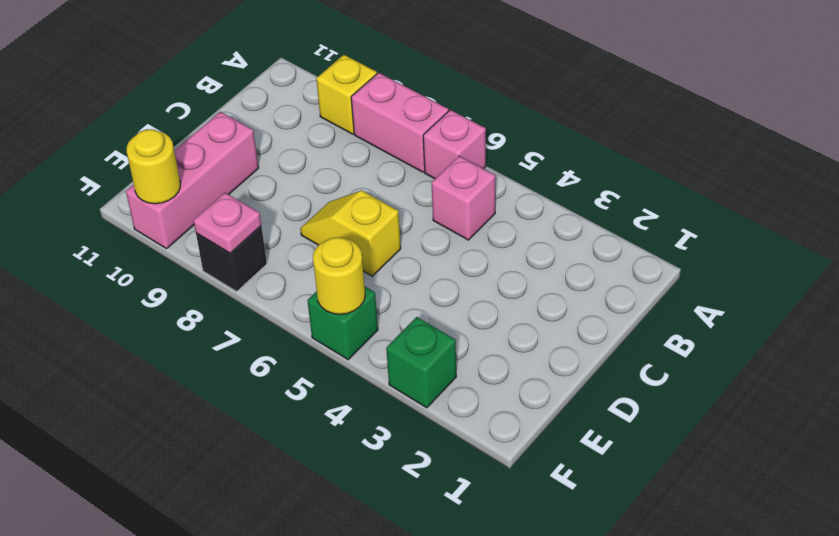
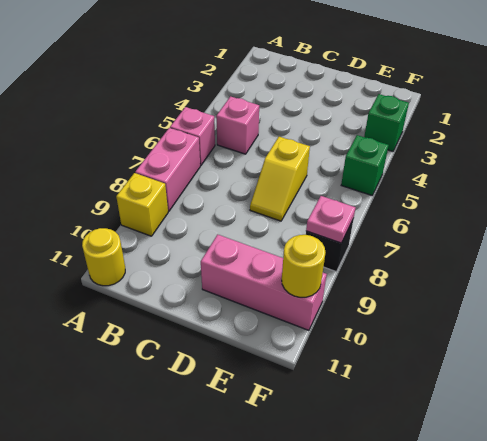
yellow 1x1 round brick [313,237,365,314] -> yellow 1x1 round brick moved to [82,228,125,286]

